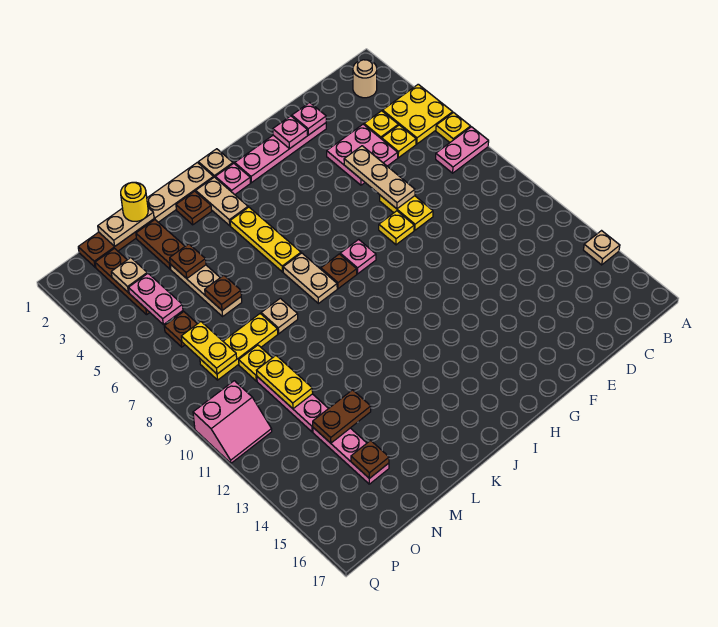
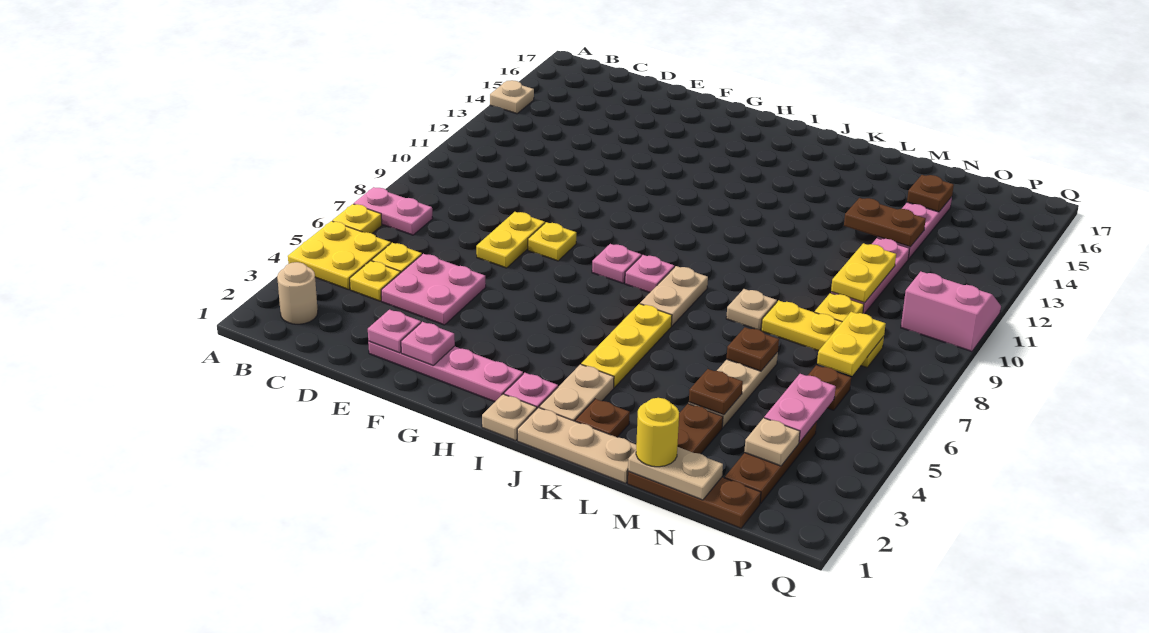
tan 1x3 plate [344,146,415,209] -> none
brown 1x1 plate [321,254,357,289] -> pink 1x1 plate [625,255,674,293]

